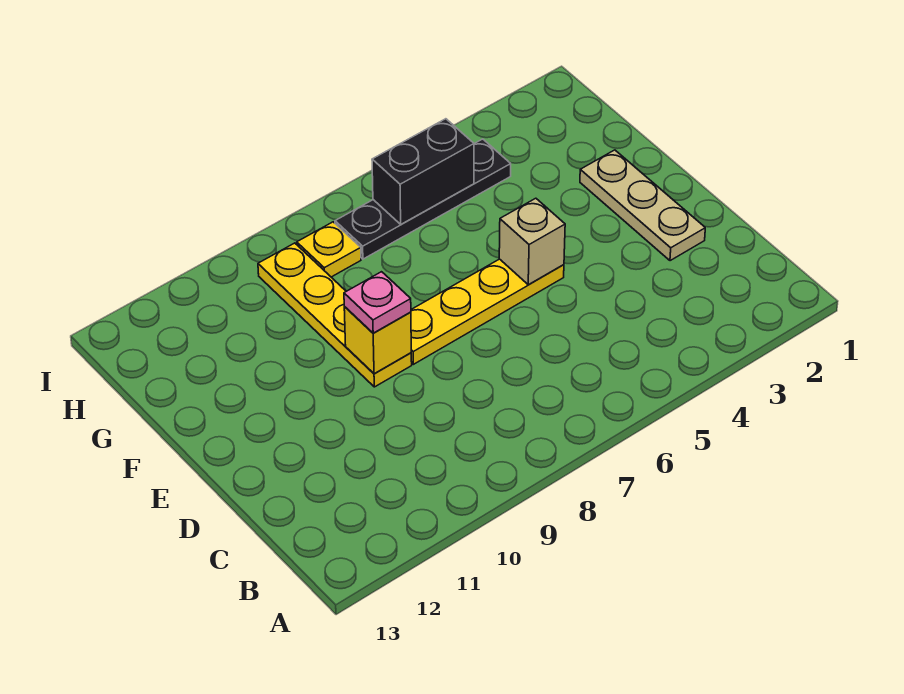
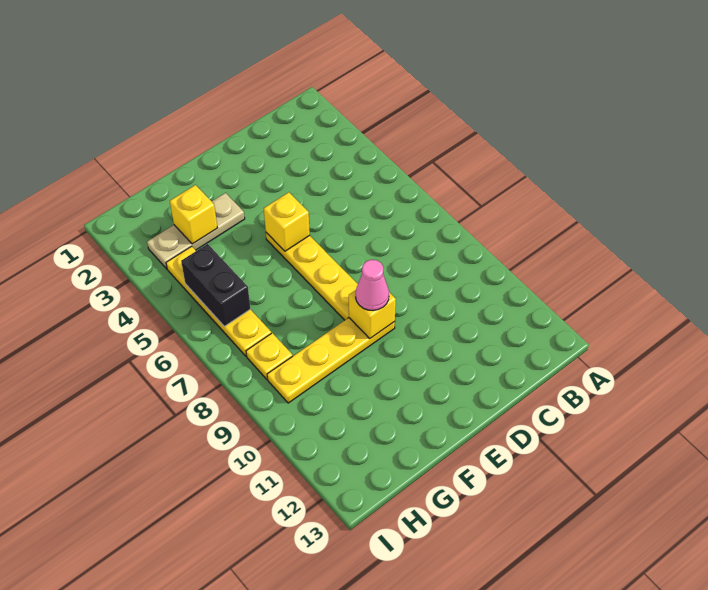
tan 1x3 plate [580,150,705,261] -> tan 1x3 plate moved to [147,193,245,269]
tan 1x1 brick [499,198,565,285] -> yellow 1x1 brick [264,192,310,251]
pink 1x1 plate [344,272,411,333] -> pink 1x1 cone [356,260,389,311]
none -> yellow 1x1 brick [170,185,217,244]
black 1x4 plate [335,139,511,259] -> yellow 1x4 plate [166,246,271,356]

